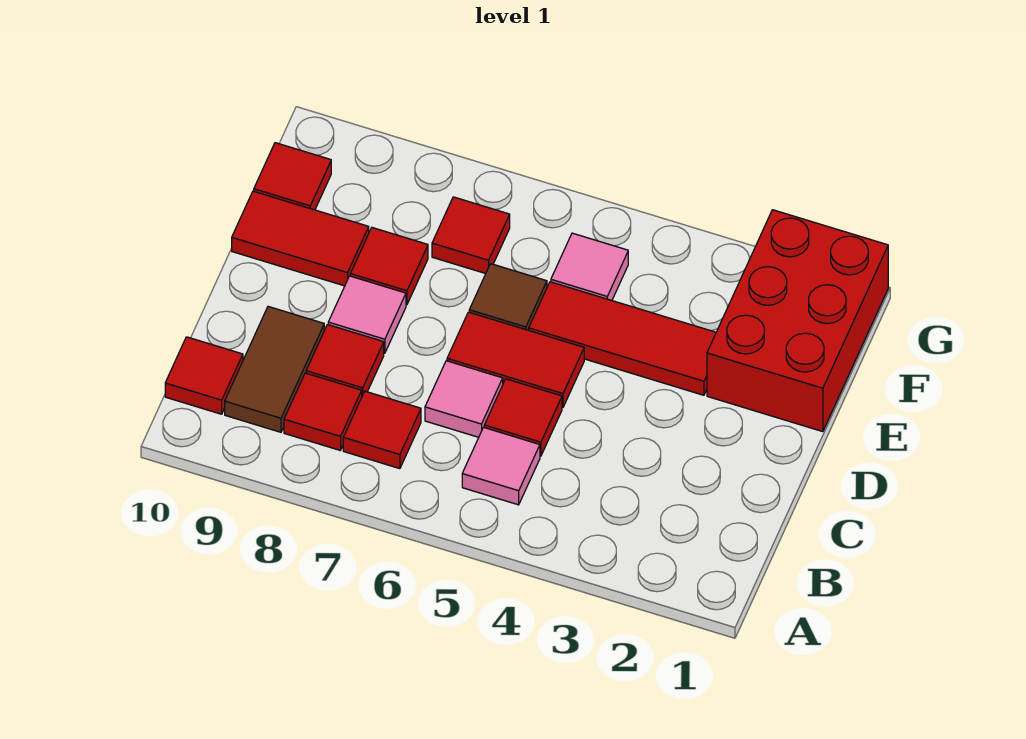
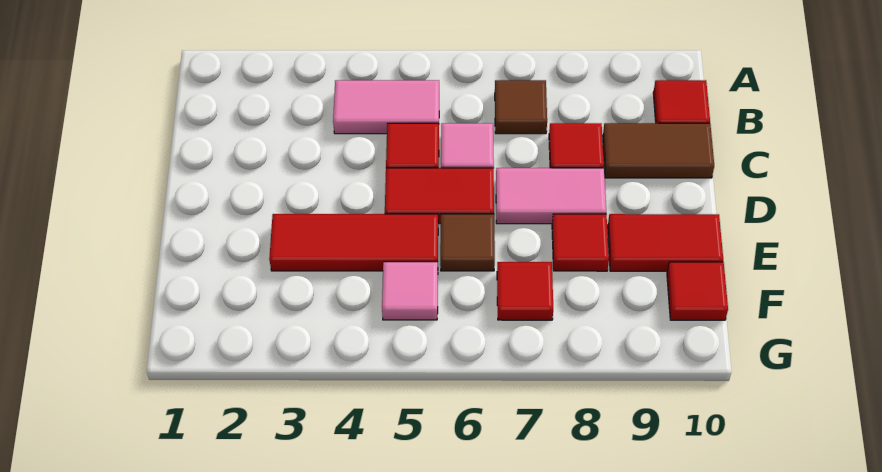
pink 1x1 tile [462,427,540,505] -> pink 1x2 tile [333,80,439,134]
red 1x1 tile [343,391,421,469] -> brown 1x1 tile [495,80,547,134]
red 1x1 tile [284,373,362,450] -> none
brown 1x2 tile [225,307,324,432] -> brown 1x2 tile turned to [603,123,714,178]
pink 1x1 tile [328,276,406,353] -> pink 1x2 tile [496,168,606,224]
red 2x3 brick [707,210,888,432] -> none

